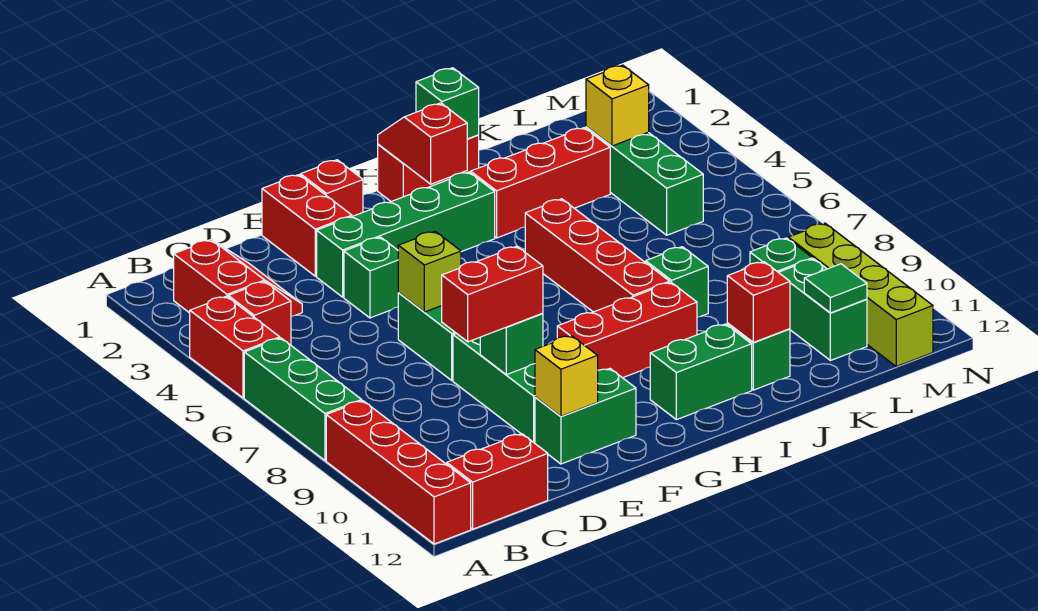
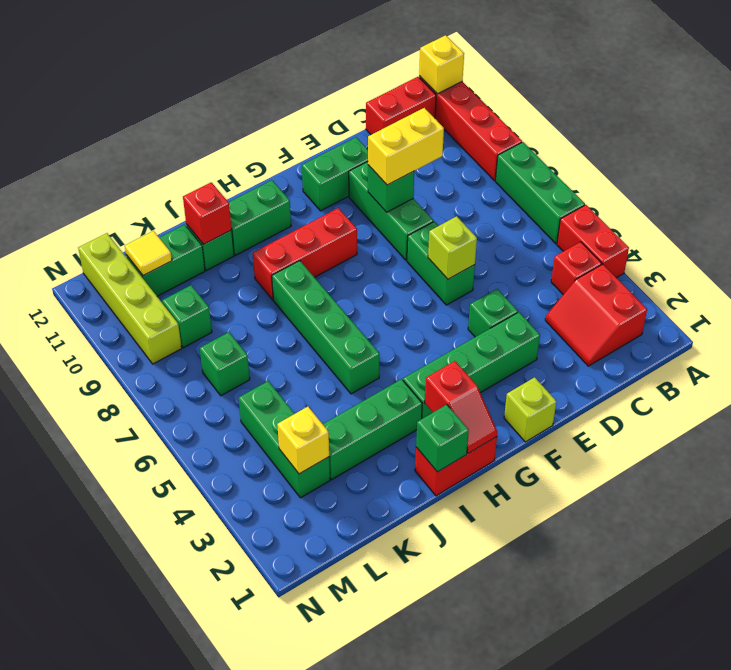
red 1x2 brick [442,246,543,342] -> yellow 1x2 brick [368,108,444,185]
red 1x2 brick [262,175,352,276] -> none
yellow 1x1 brick [535,336,598,416] -> yellow 1x1 brick moved to [419,35,464,94]
red 1x1 brick [300,160,363,216] -> lime 1x1 brick [504,377,557,442]
red 1x3 brick [471,128,610,238] -> green 1x3 brick [323,379,422,479]
red 1x4 brick [525,199,670,312] -> green 1x4 brick [272,261,379,394]
green 1x1 brick [646,247,708,317] -> green 1x1 brick moved to [200,332,250,396]
green 1x2 brick [779,259,867,361] -> green 1x2 brick turned to [126,225,205,296]
green 1x1 tile [804,264,867,313] -> yellow 1x1 tile [125,231,172,276]

